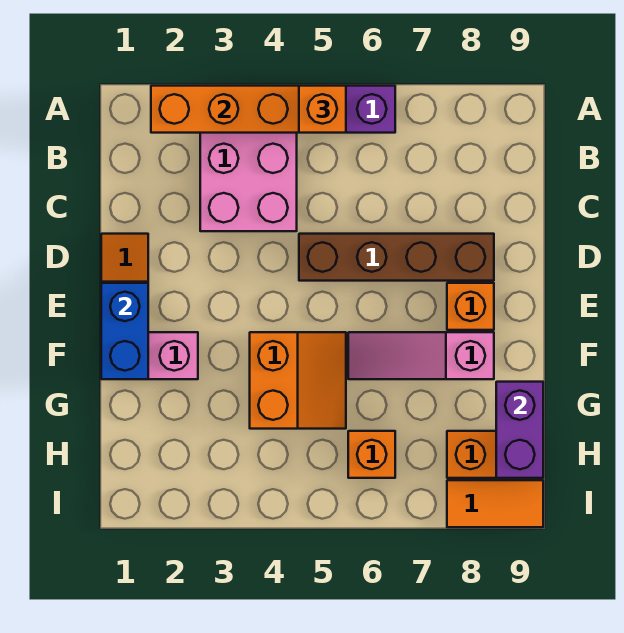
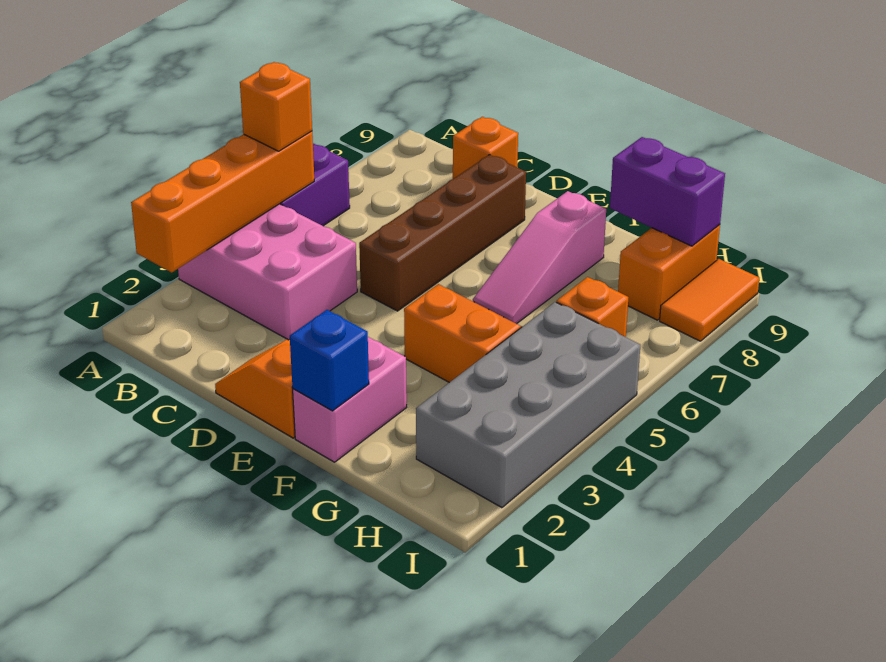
blue 1x2 brick [101,283,148,379] -> blue 1x1 brick [290,310,369,411]
orange 1x1 brick [447,283,494,330] -> orange 1x1 brick moved to [453,117,518,179]
none -> grey 2x4 brick [416,302,640,508]

